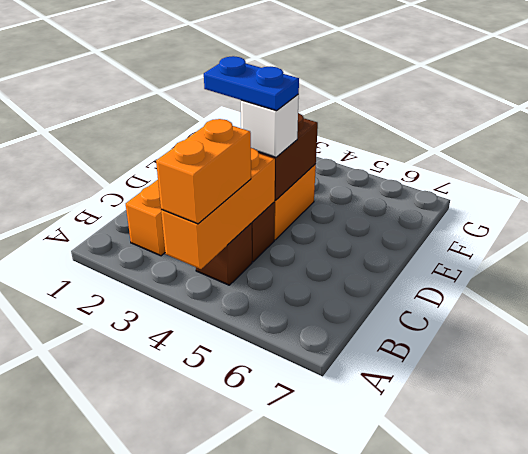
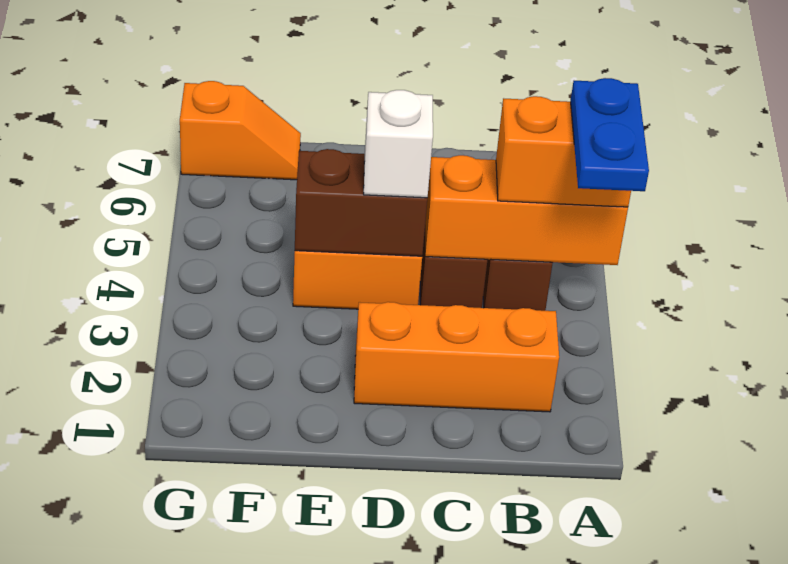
blue 1x2 plate [204,56,299,111] -> blue 1x2 plate moved to [571,78,649,191]
none -> orange 1x2 slope [180,81,301,180]

